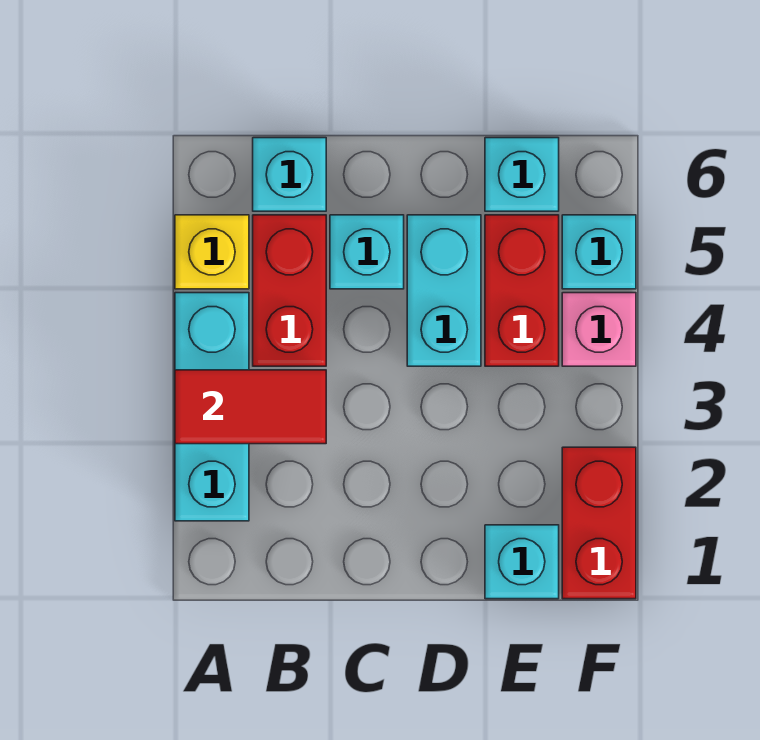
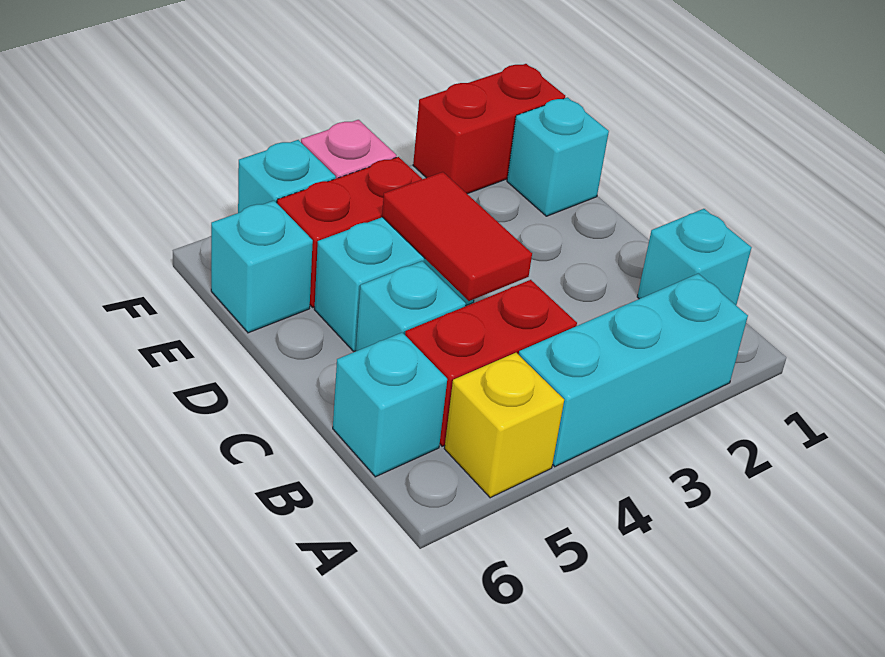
red 1x2 tile [175,370,326,444] -> red 1x2 tile moved to [382,172,532,301]
none -> cyan 1x1 brick [637,209,752,305]

